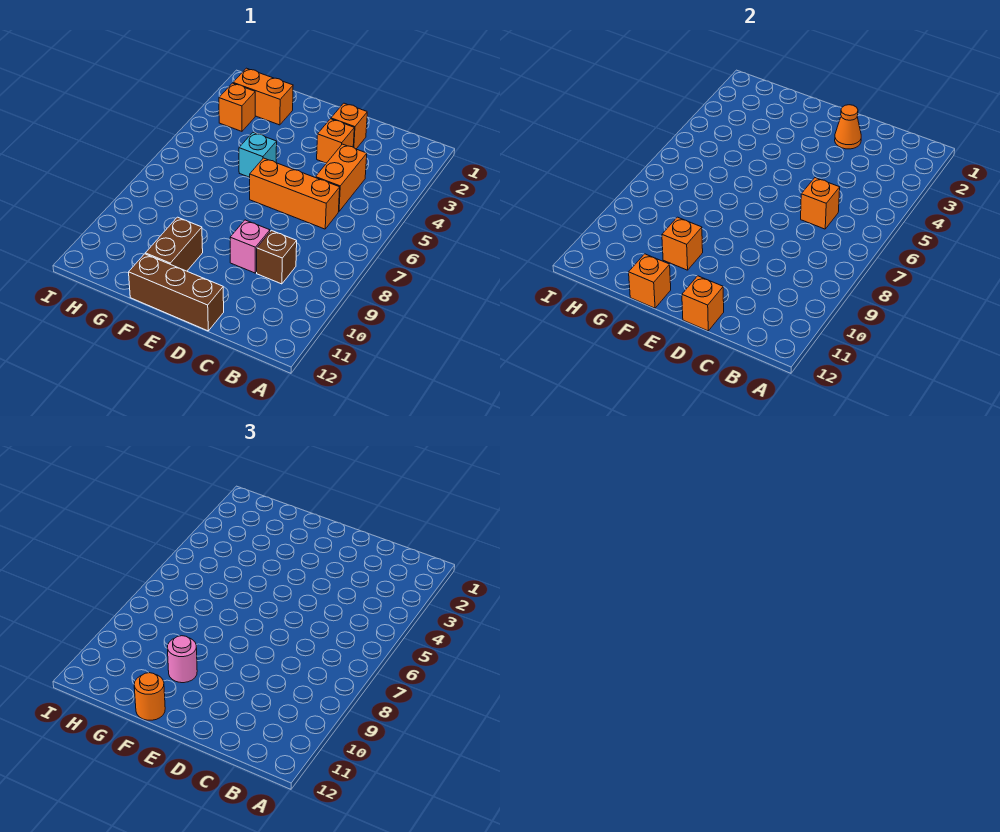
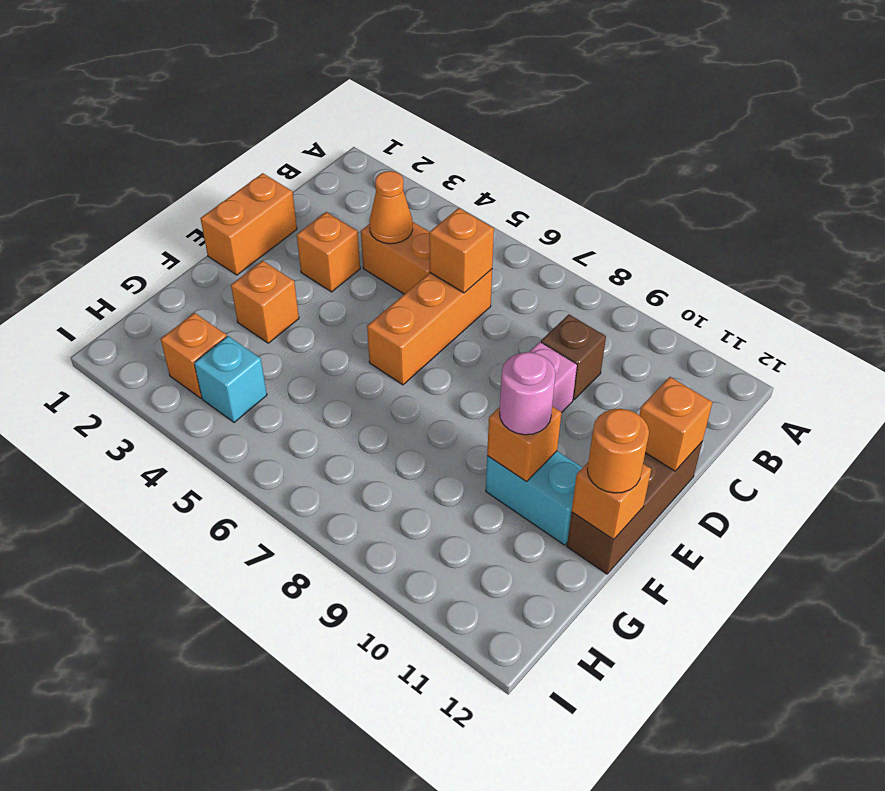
orange 1x1 brick [331,103,367,149] -> orange 1x1 brick moved to [231,261,299,343]
orange 1x1 cone [835,105,861,149] -> orange 1x1 cone moved to [369,171,413,244]
cyan 1x1 brick [239,132,277,177] -> cyan 1x1 brick moved to [194,336,267,423]
brown 1x2 brick [145,217,203,271] -> cyan 1x2 brick [486,451,583,545]
orange 1x2 brick [233,68,293,125] -> orange 1x2 brick moved to [200,173,297,275]

